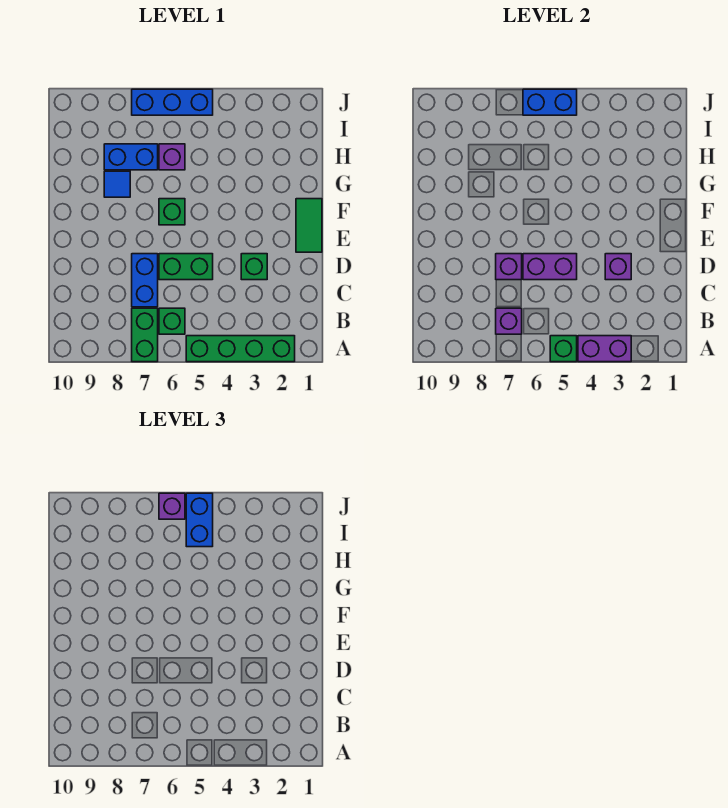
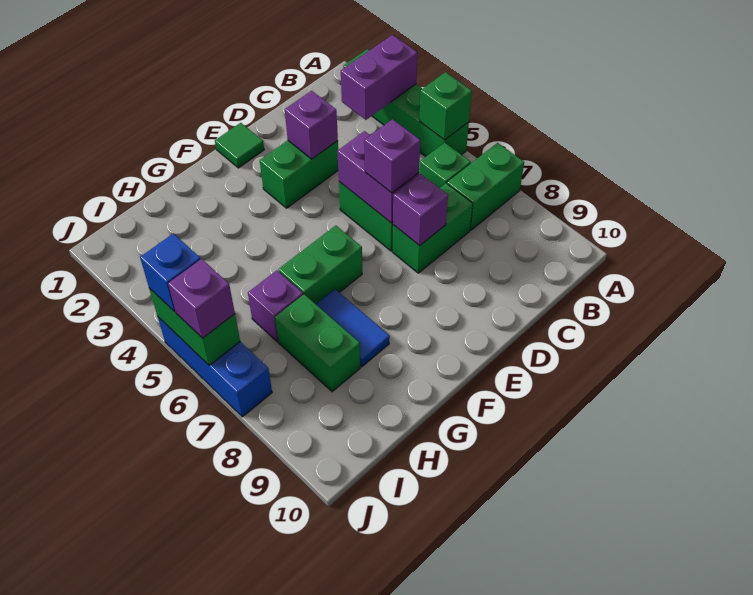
purple 1x2 brick [578,336,631,362] -> purple 1x2 brick turned to [341,35,417,120]
purple 1x1 brick [496,308,522,334] -> purple 1x1 brick moved to [364,119,420,193]
blue 1x2 brick [132,254,158,307] -> green 1x2 brick [392,183,473,273]
green 1x1 brick [241,254,267,280] -> green 1x2 brick [260,141,338,208]
green 1x2 tile [296,199,322,252] -> green 1x1 tile [215,123,264,168]
green 1x1 brick [159,199,185,225] -> green 1x2 brick [278,226,362,304]
blue 1x1 tile [104,171,130,197] -> blue 1x2 tile [316,289,390,367]
blue 1x2 brick [104,144,158,170] -> green 1x2 brick [275,294,360,392]
blue 1x2 brick [186,493,213,547] -> blue 1x1 brick [140,233,201,312]
blue 1x2 brick [523,89,577,115] -> green 1x2 brick [149,288,240,365]

